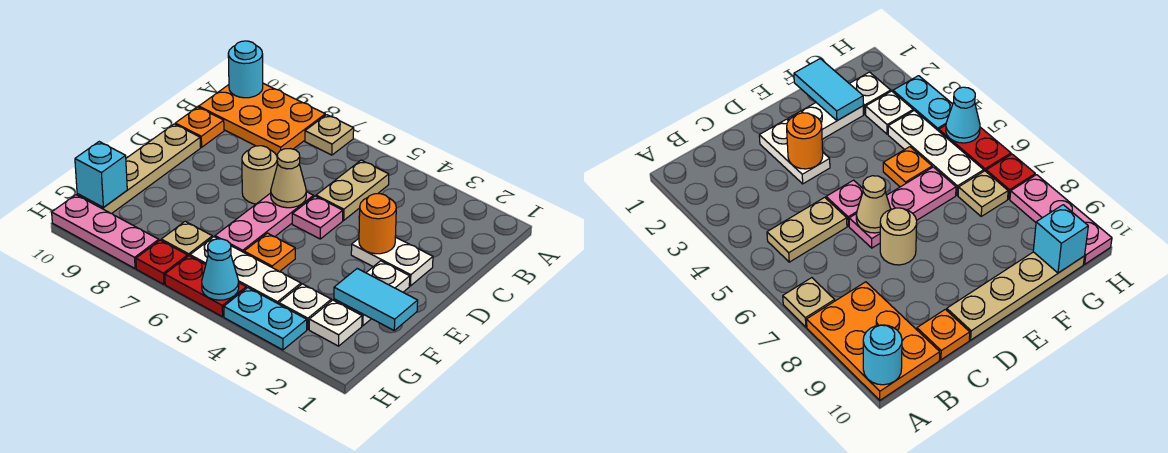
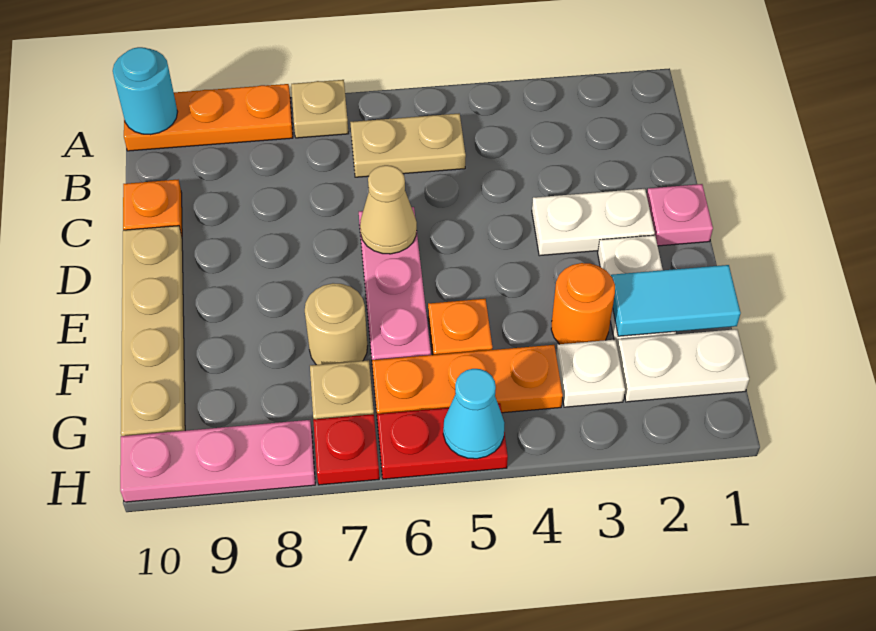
orange 2x3 plate [199,83,325,155] -> orange 1x3 plate [124,84,293,151]
tan 1x2 plate [316,160,389,220] -> tan 1x2 plate turned to [350,114,466,177]
orange 1x1 round brick [359,194,396,254] -> orange 1x1 round brick moved to [551,263,615,344]
pink 1x1 plate [292,196,343,239] -> pink 1x1 plate moved to [647,184,713,246]
tan 1x1 round brick [242,146,277,204] -> tan 1x1 round brick moved to [305,283,367,365]
white 1x1 plate [309,300,362,346] -> white 1x2 plate [617,329,749,402]
white 1x3 plate [190,237,301,304] -> orange 1x3 plate [372,345,563,414]
cyan 1x1 brick [75,142,127,208] -> none
cyan 1x2 plate [224,288,307,350] -> none

